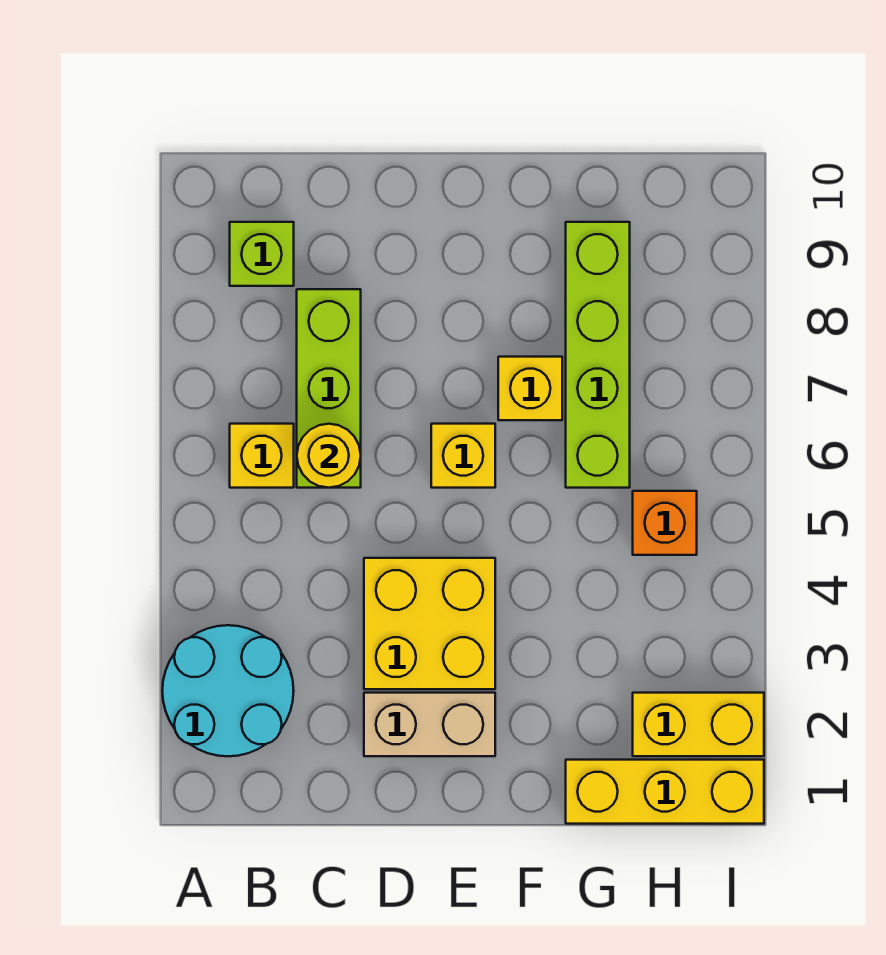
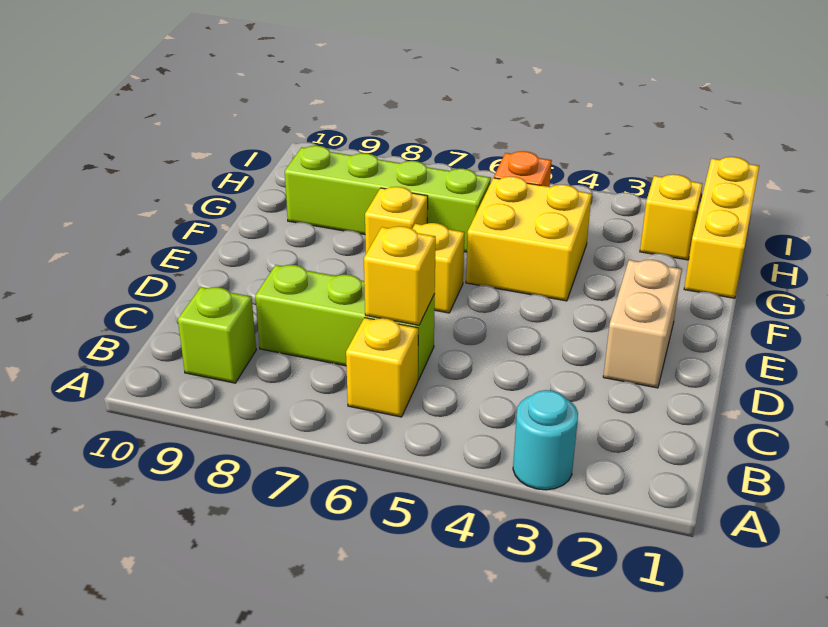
cyan 2x2 round brick [162,625,294,756] -> cyan 1x1 round brick [513,390,578,490]
yellow 1x1 round brick [297,424,361,488] -> yellow 1x1 brick [364,226,436,325]
yellow 2x2 brick [364,558,495,689] -> yellow 2x2 brick moved to [466,177,592,301]
yellow 1x2 brick [633,693,764,756] -> yellow 1x1 brick [640,174,702,260]

